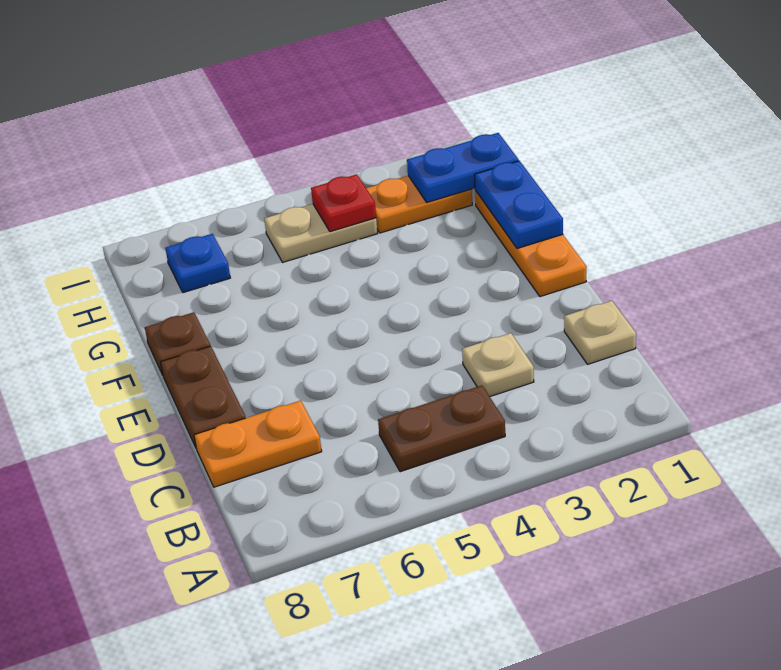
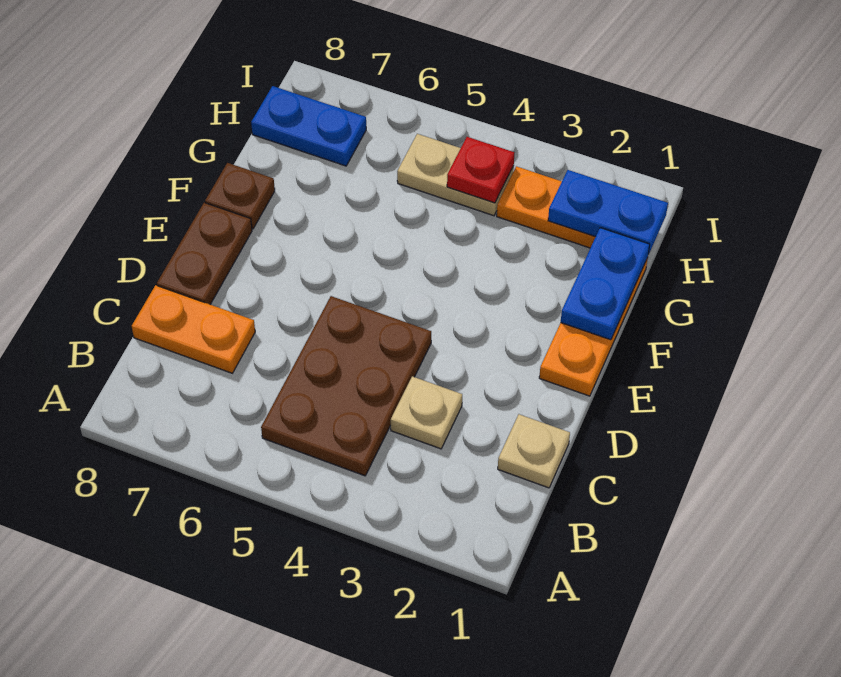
brown 1x2 plate [378,386,505,472] -> brown 2x3 plate [261,296,431,476]
blue 1x1 plate [165,234,230,293] -> blue 1x2 plate [251,86,366,166]

